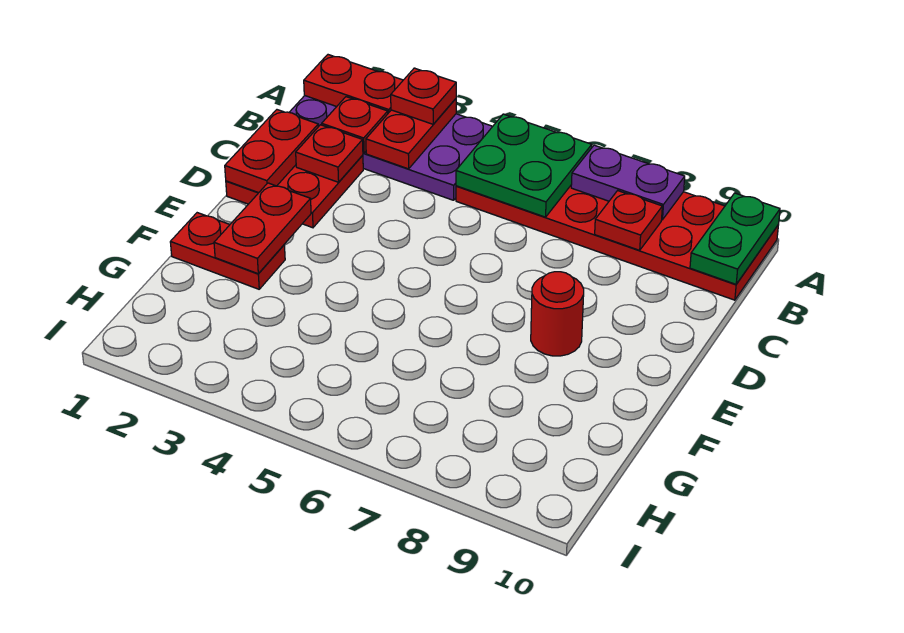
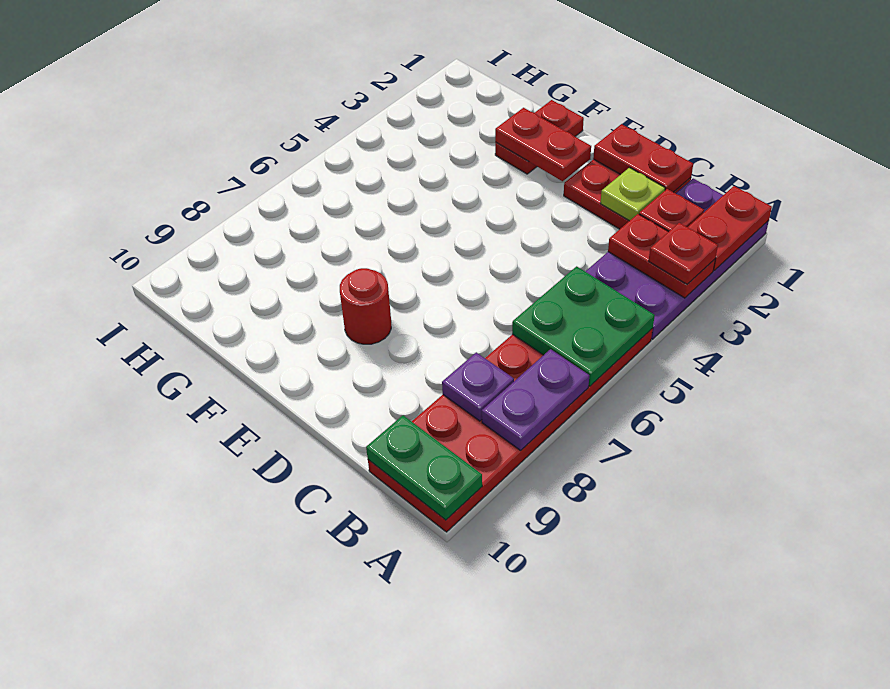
red 1x1 plate [595,191,662,250] -> purple 1x1 plate [442,352,514,421]
red 1x1 plate [296,125,363,182] -> lime 1x1 plate [600,168,665,221]

